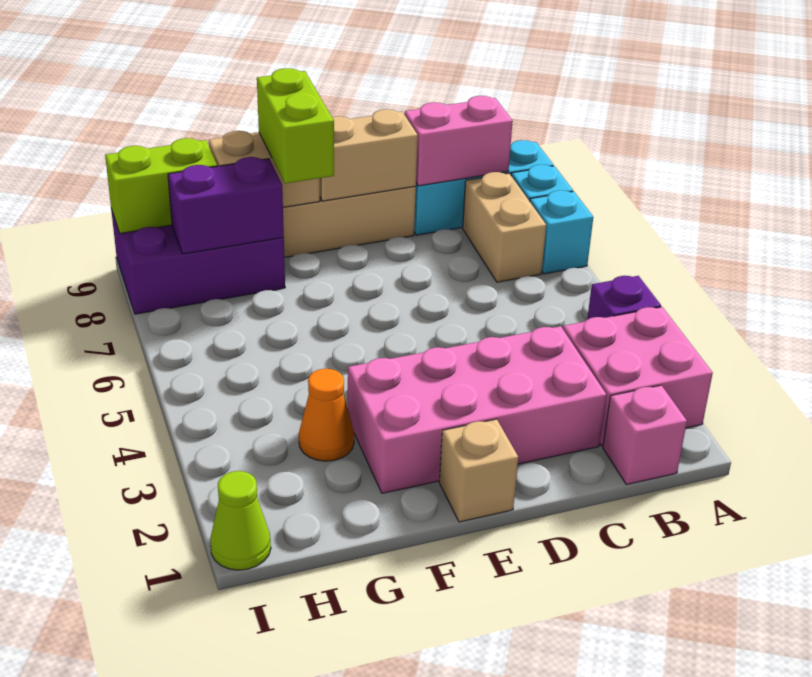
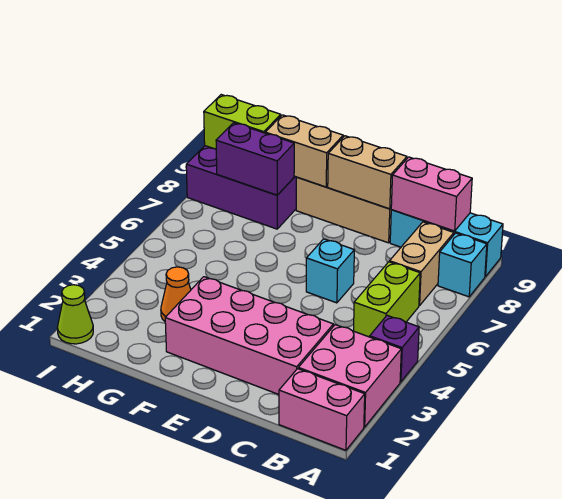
cyan 1x1 brick [530,190,593,274] -> cyan 1x1 brick moved to [306,239,354,303]
pink 1x1 brick [603,385,687,484] -> pink 1x2 brick [279,369,365,450]
tan 1x1 brick [439,419,518,522] -> none
lime 1x2 brick [257,68,334,183] -> lime 1x2 brick moved to [354,262,420,337]

